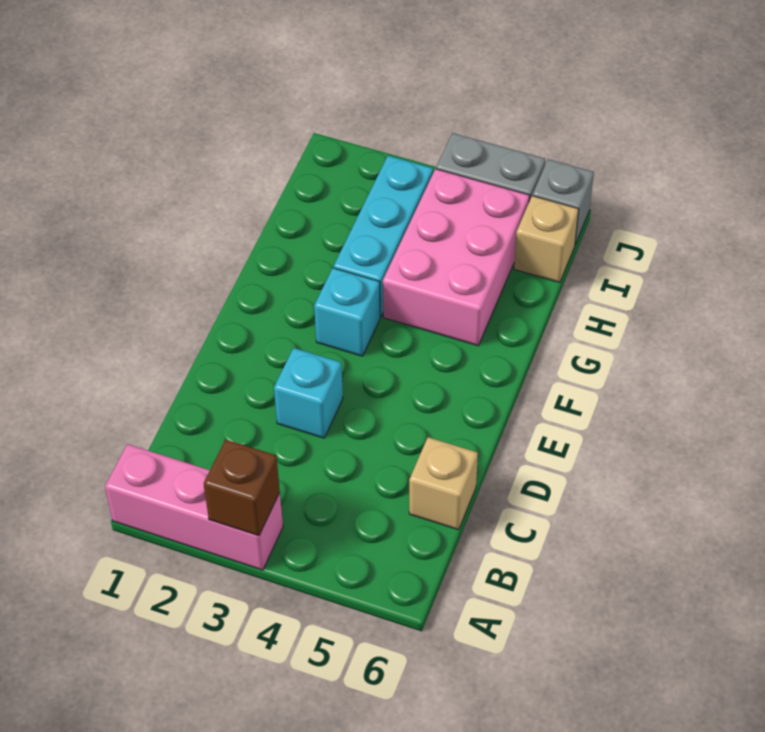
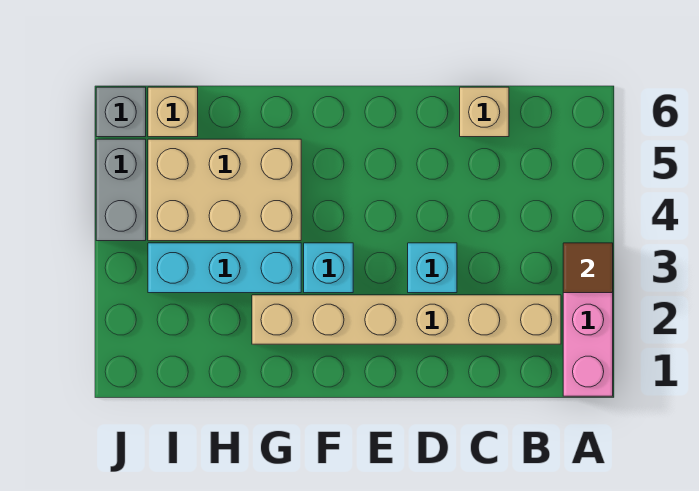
brown 1x1 brick [204,440,280,536] -> brown 1x1 tile [563,243,613,293]
none -> tan 1x6 brick [252,295,561,344]
pink 2x3 brick [383,169,530,346] -> tan 2x3 brick [148,139,301,241]

